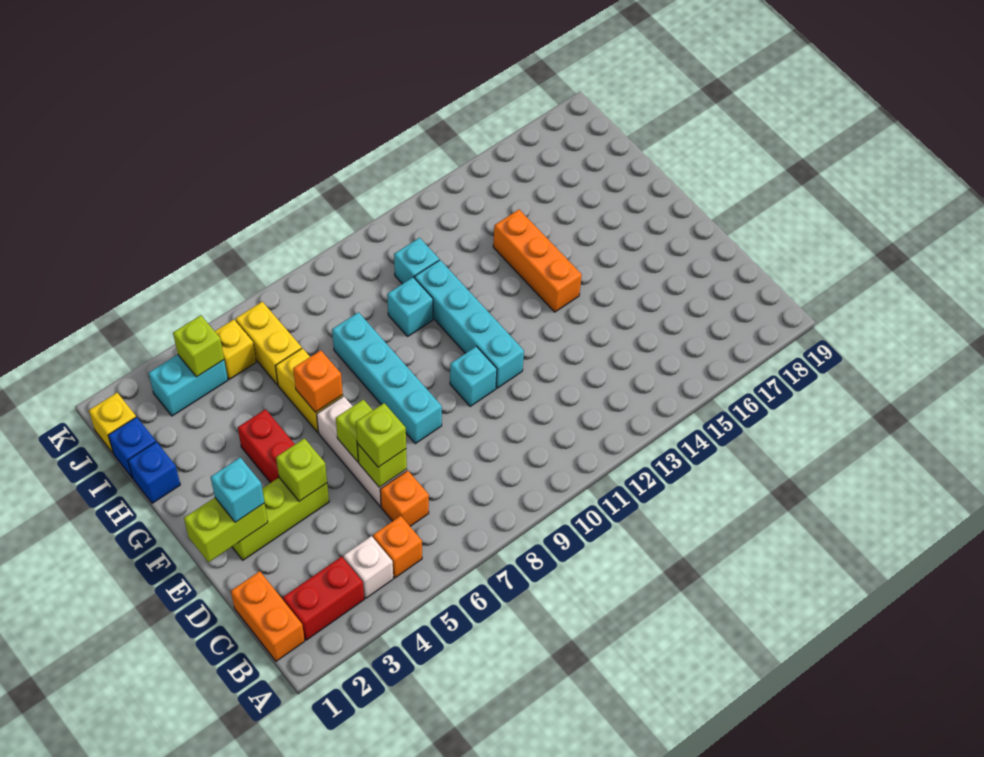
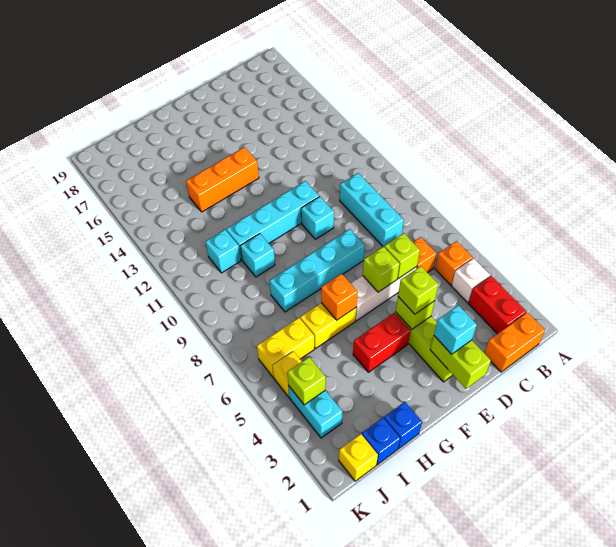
none -> cyan 1x3 brick [340,173,404,246]
lime 1x1 brick [356,403,406,467] -> lime 1x1 brick moved to [398,266,438,314]

